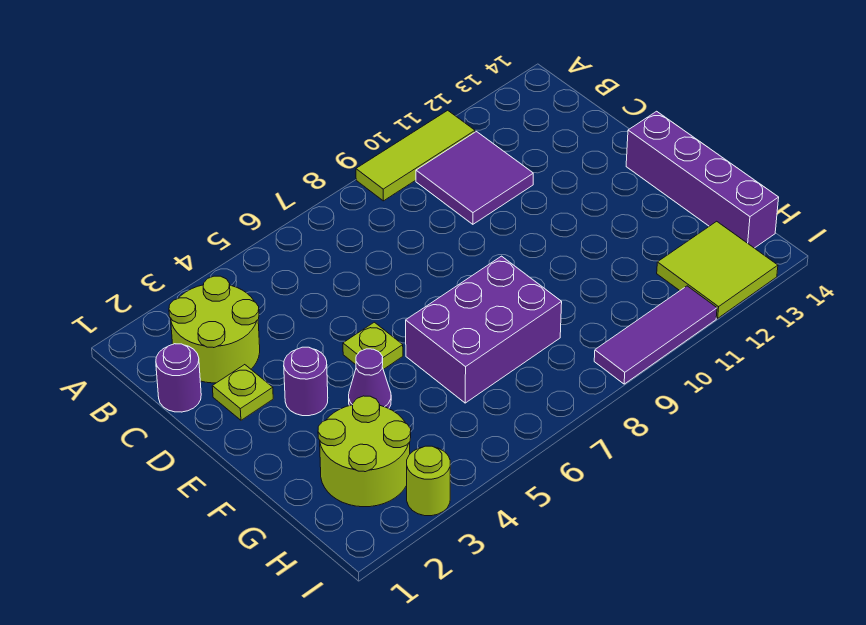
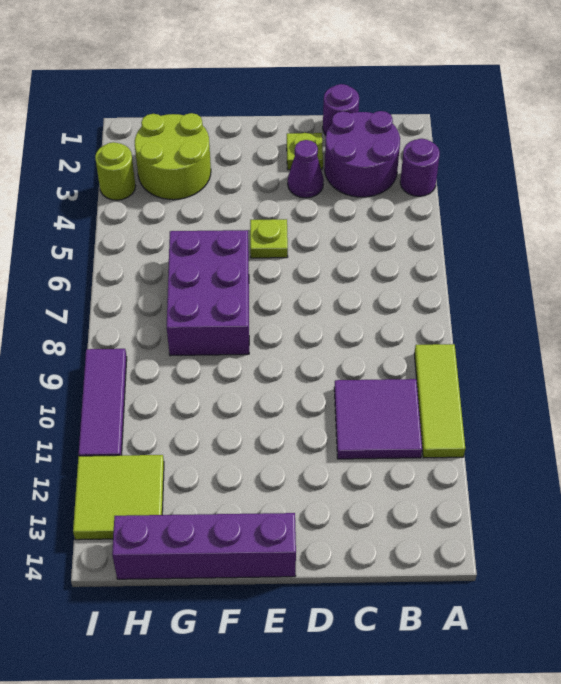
lime 2x2 round brick [169,276,260,383] -> purple 2x2 round brick [325,111,400,197]
purple 1x1 round brick [284,347,328,416] -> purple 1x1 round brick moved to [400,139,440,196]
purple 1x1 cone [349,349,391,409] -> purple 1x1 cone moved to [288,140,324,198]

